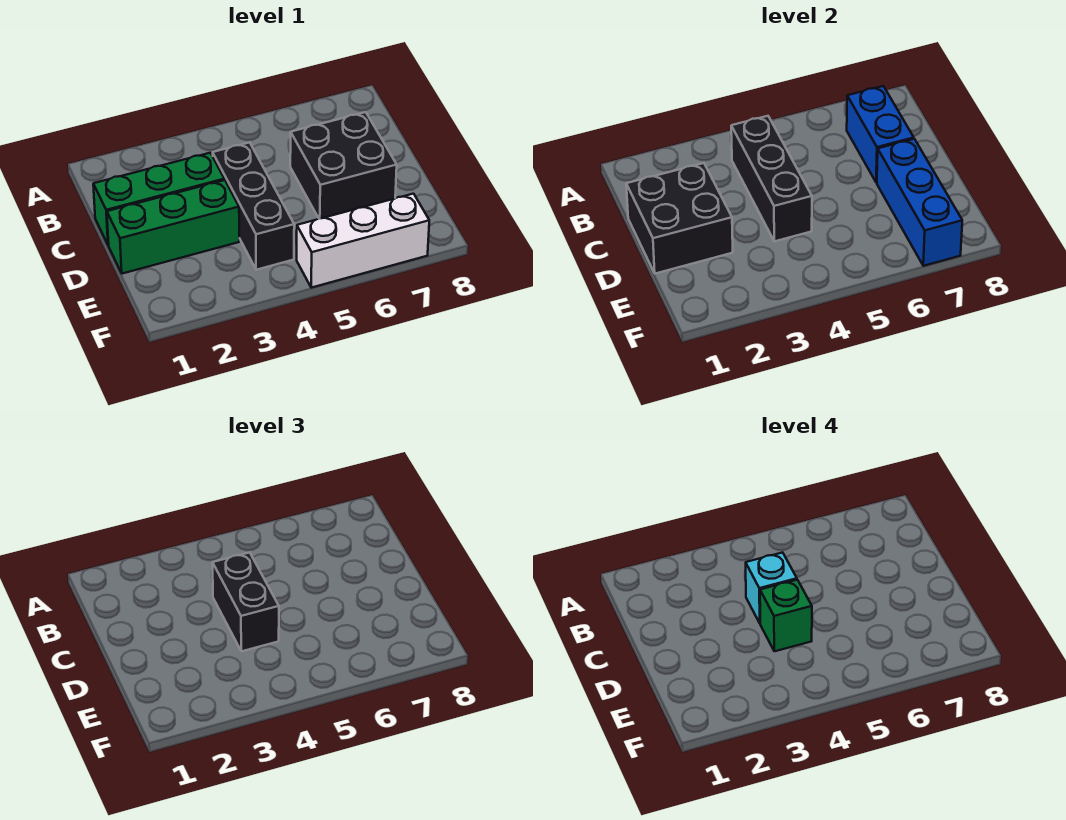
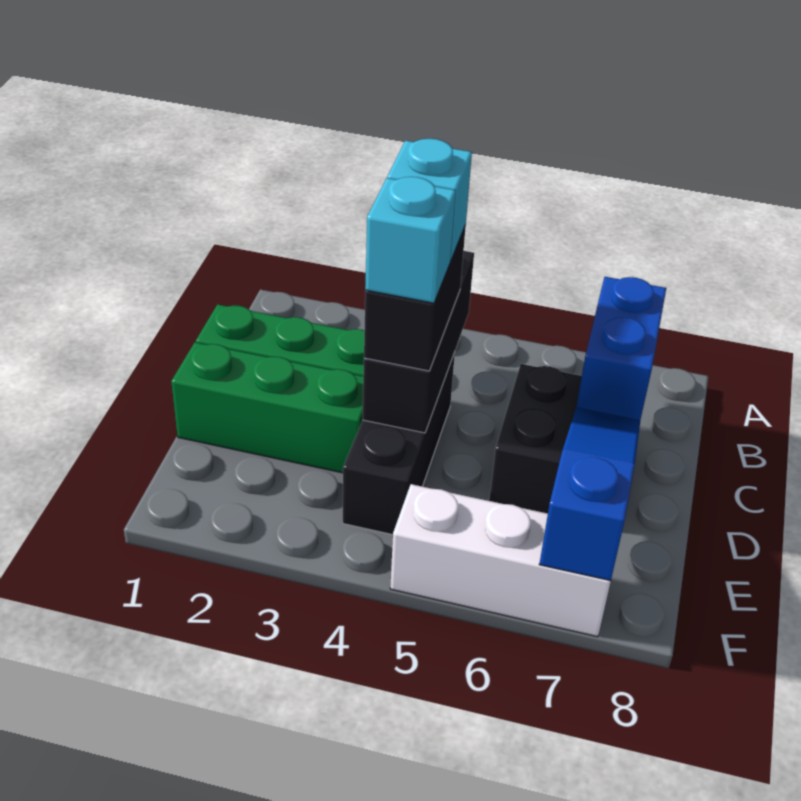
black 2x2 brick [626,163,733,274] -> none
green 1x1 brick [760,580,812,651] -> cyan 1x1 brick [365,177,456,303]
blue 1x3 brick [877,139,962,266] -> blue 1x3 slope [539,407,640,581]

